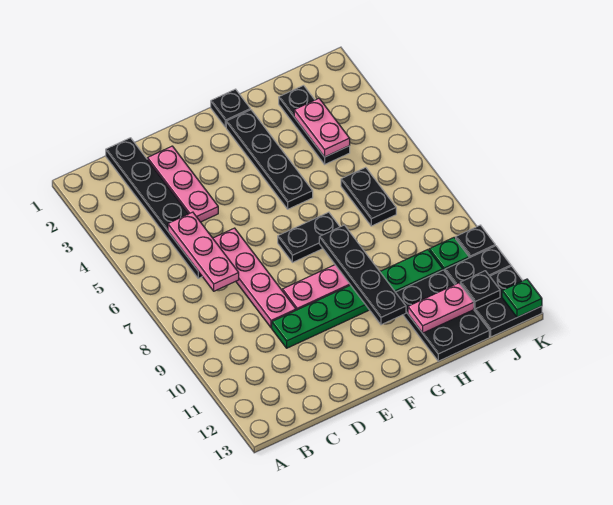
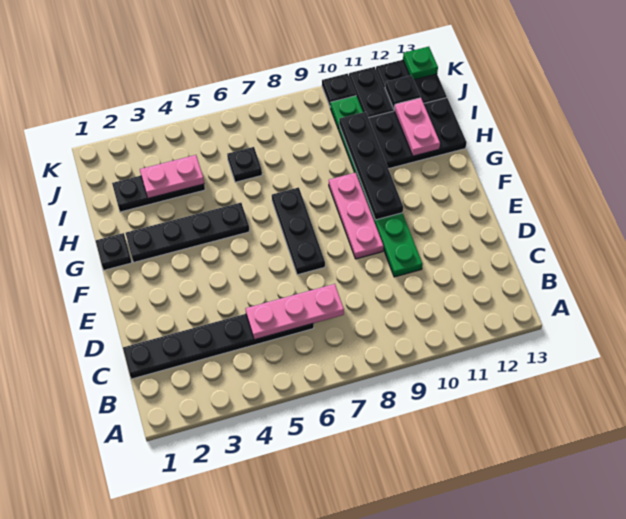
pink 1x3 plate [147,146,218,222] -> none
pink 1x4 plate [213,228,296,328] -> none
black 1x2 plate [278,212,340,263] -> black 1x3 plate [272,187,325,275]
black 1x4 plate [319,225,406,325] -> black 1x4 plate turned to [339,112,403,220]
black 1x2 plate [341,167,396,226] -> black 1x1 plate [227,147,262,182]

